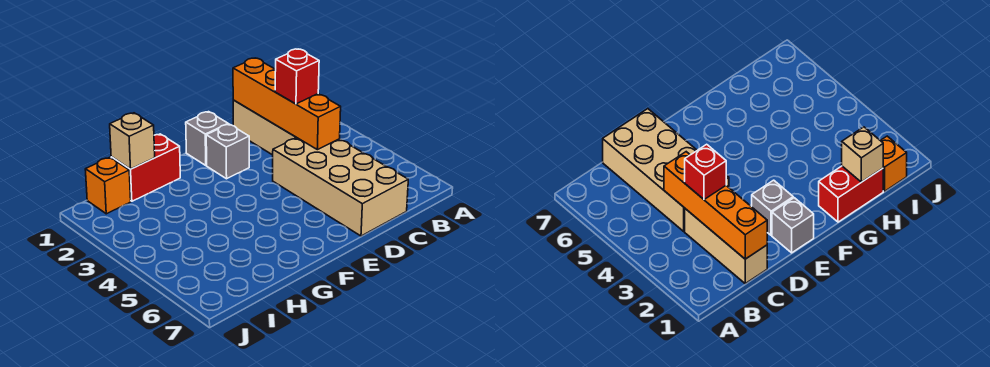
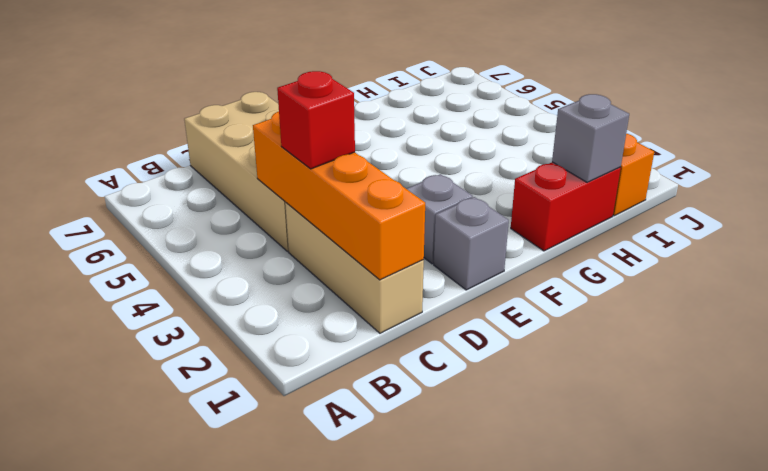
tan 1x1 brick [110,113,155,169] -> grey 1x1 brick [552,94,629,182]

